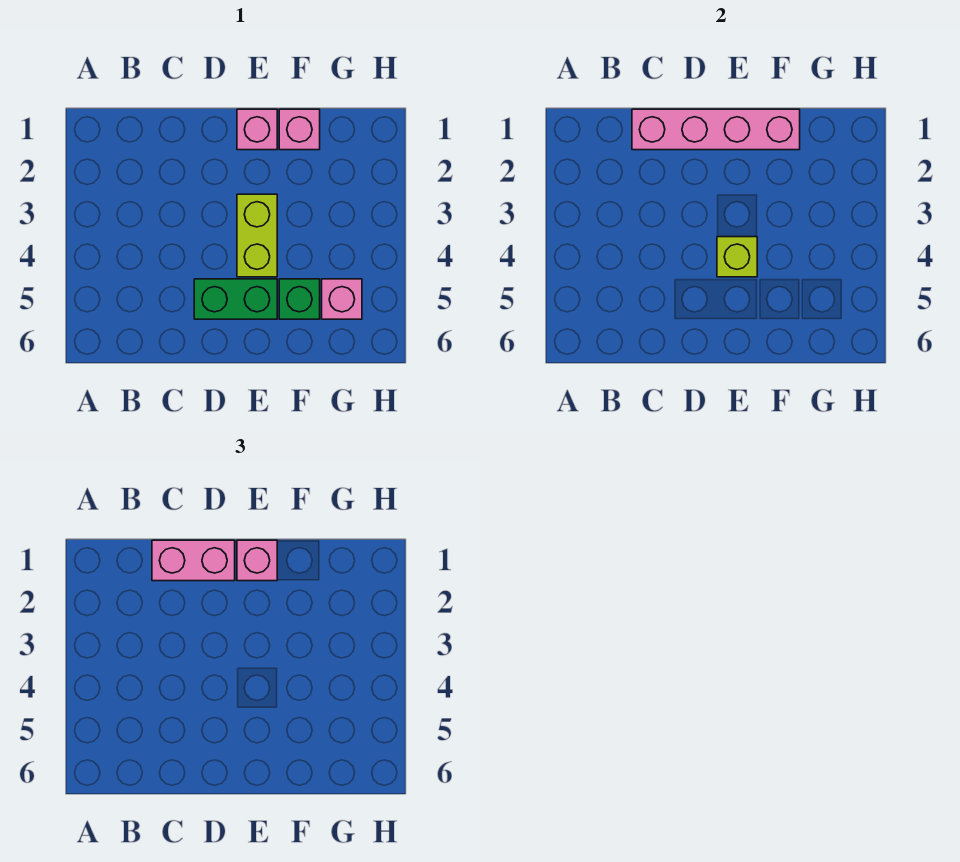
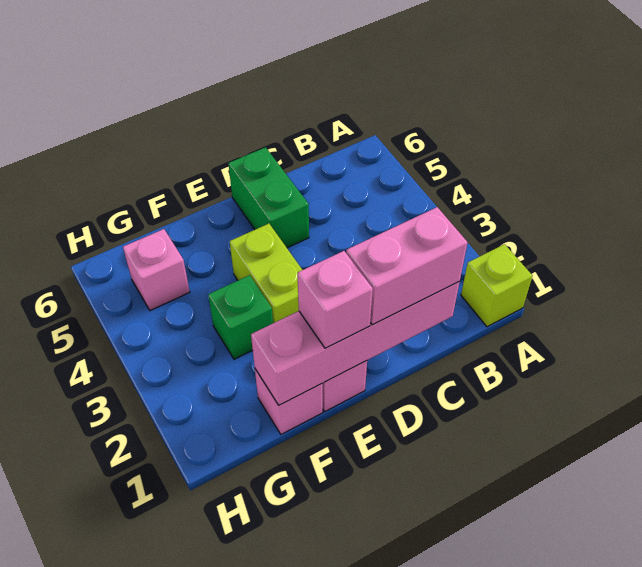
green 1x2 brick [194,279,277,319] -> green 1x2 brick turned to [228,147,309,248]
lime 1x1 brick [717,237,757,277] -> lime 1x1 brick moved to [461,244,533,327]
green 1x1 brick [279,279,320,319] -> green 1x1 brick moved to [208,275,273,359]

